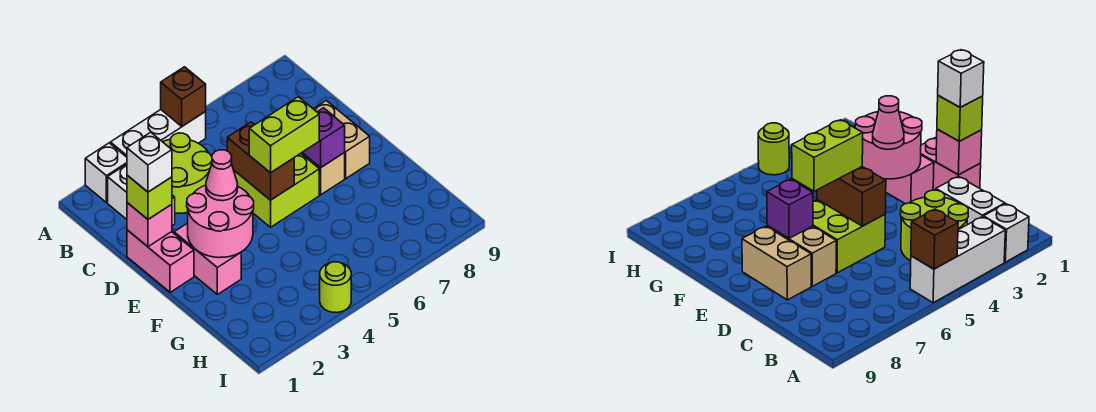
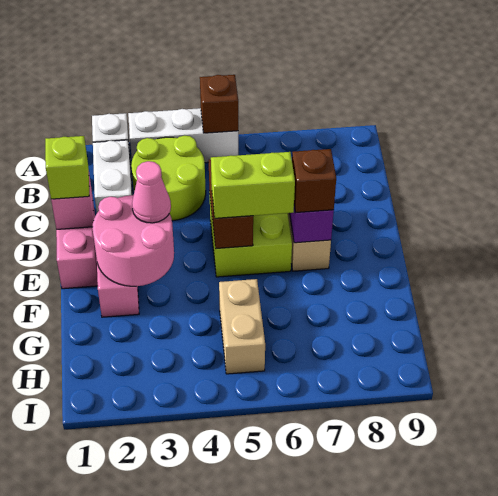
white 1x1 brick [127,132,172,192] -> none
tan 1x2 brick [314,101,370,178] -> tan 1x2 brick moved to [219,279,265,374]
none -> brown 1x1 brick [292,149,336,212]
lime 1x1 round brick [320,262,351,313] -> none

